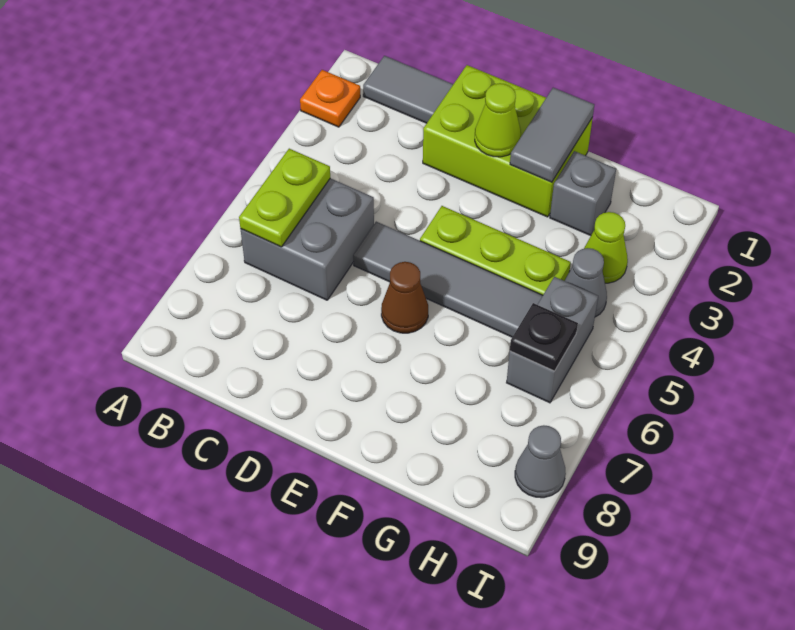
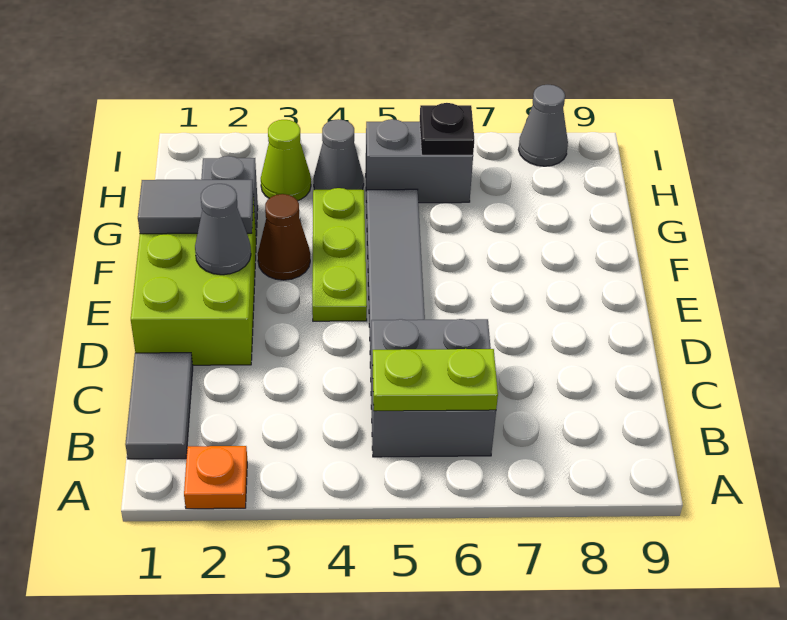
lime 1x1 cone [475,83,521,157] -> grey 1x1 cone [195,184,251,275]
brown 1x1 cone [381,262,428,333] -> brown 1x1 cone moved to [258,194,310,280]

